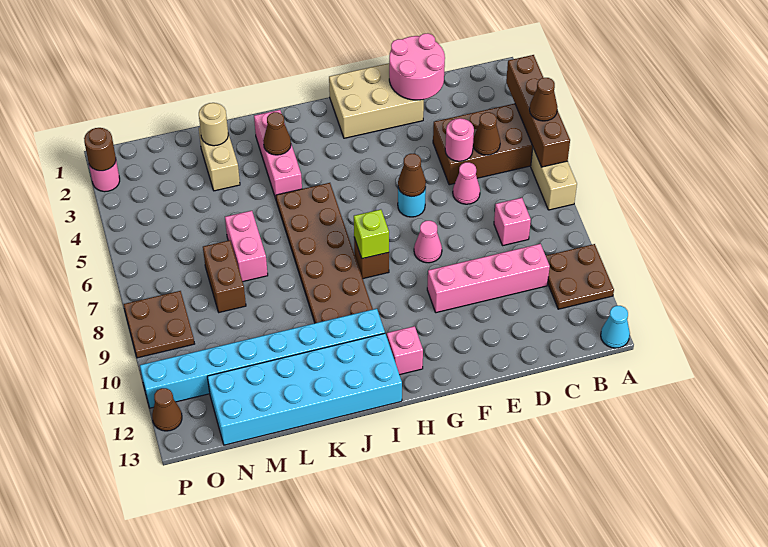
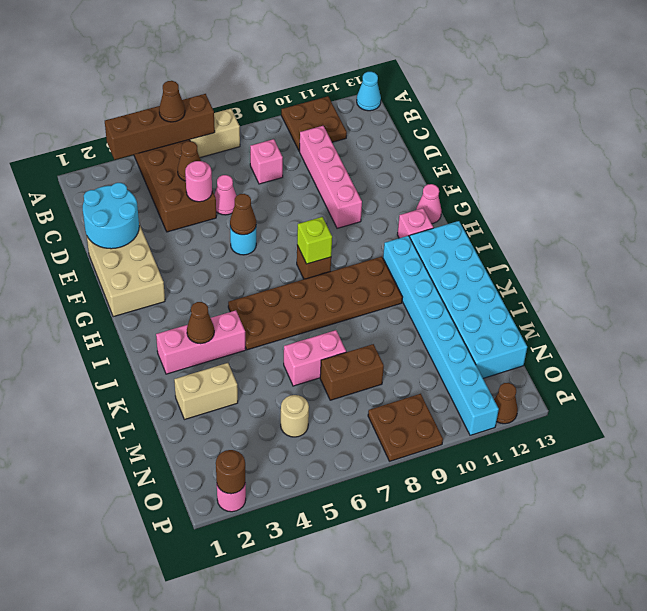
pink 2x2 round brick [389,33,445,100] -> cyan 2x2 round brick [83,183,139,249]
pink 1x1 cone [414,221,442,263] -> pink 1x1 cone moved to [416,184,441,224]
tan 1x1 round brick [199,103,228,146] -> tan 1x1 round brick moved to [281,395,309,437]

